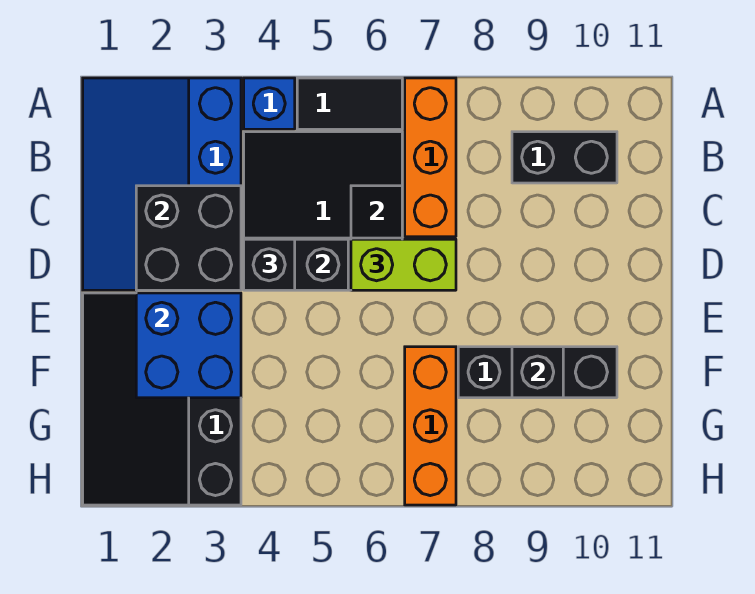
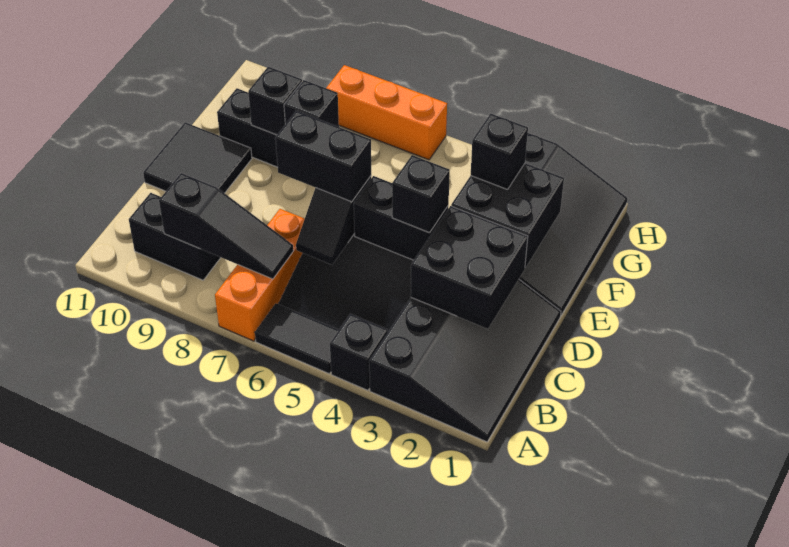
blue 3x4 slope [83,78,241,290] -> black 3x4 slope [369,280,561,442]
blue 1x1 brick [244,78,295,129] -> black 1x1 brick [330,314,387,390]
none -> black 1x3 slope [159,173,294,279]
lime 1x2 brick [351,239,456,290] -> black 1x2 brick [275,111,371,202]
none -> black 2x2 tile [143,122,252,193]
blue 2x2 brick [136,293,241,398] -> black 2x2 brick [451,163,564,268]
none -> black 1x1 brick [471,114,528,189]
orange 1x3 brick [405,347,456,505] -> orange 1x3 brick turned to [326,65,447,160]
none -> black 1x1 brick [284,80,339,127]

